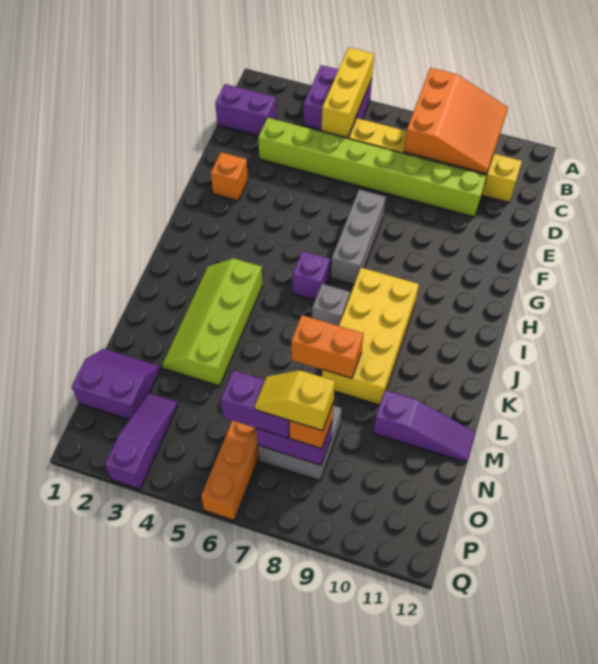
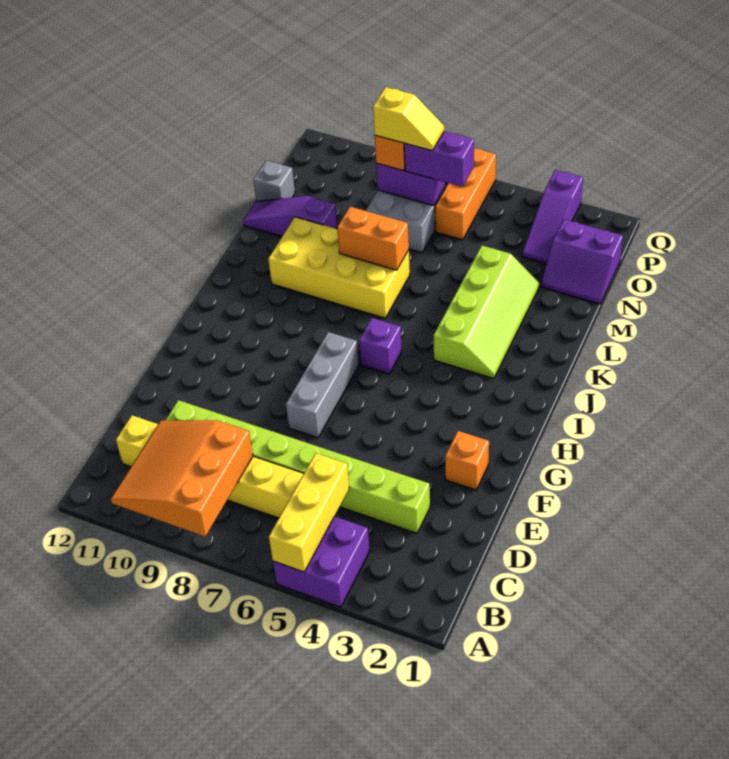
purple 1x2 brick [215,84,276,136] -> none
yellow 2x4 brick [322,268,419,405] -> yellow 2x4 brick turned to [268,217,410,318]
grey 1x1 brick [312,284,350,326] -> grey 1x1 brick moved to [253,160,295,201]

